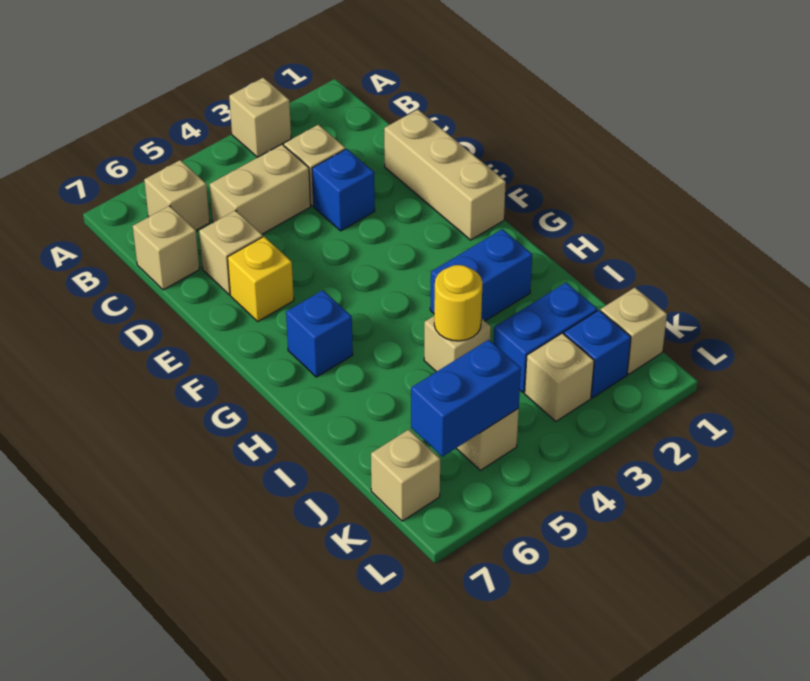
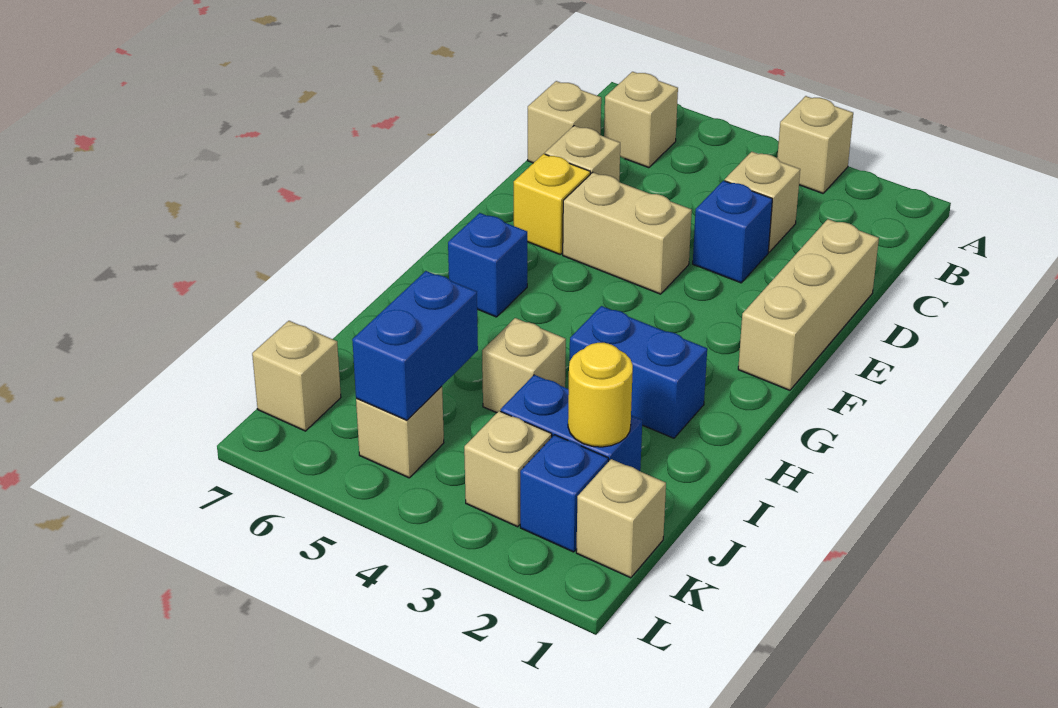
tan 1x2 brick [210,144,311,234] -> tan 1x2 brick moved to [563,172,692,294]
yellow 1x1 round brick [434,265,483,341] -> yellow 1x1 round brick moved to [568,343,633,447]
blue 1x2 brick [411,340,521,457] -> blue 1x2 brick turned to [352,271,478,420]

